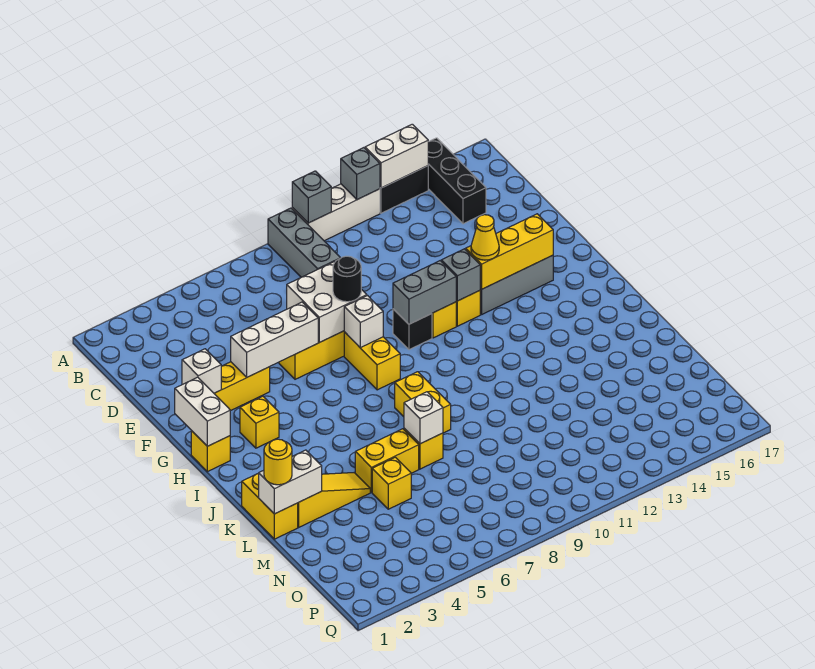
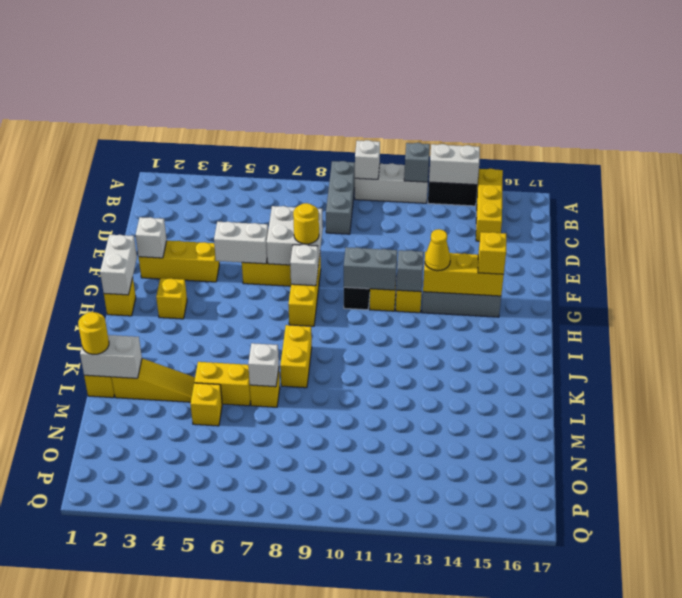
grey 1x1 brick [292,171,331,223] -> white 1x1 brick [355,140,380,179]
black 1x3 brick [428,138,486,224] -> yellow 1x3 brick [476,169,503,241]
white 1x3 brick [231,302,318,377] -> white 1x2 brick [214,222,268,264]
black 1x1 round brick [333,256,361,302] -> yellow 1x1 round brick [293,203,319,244]
none -> yellow 1x1 brick [478,232,506,274]

